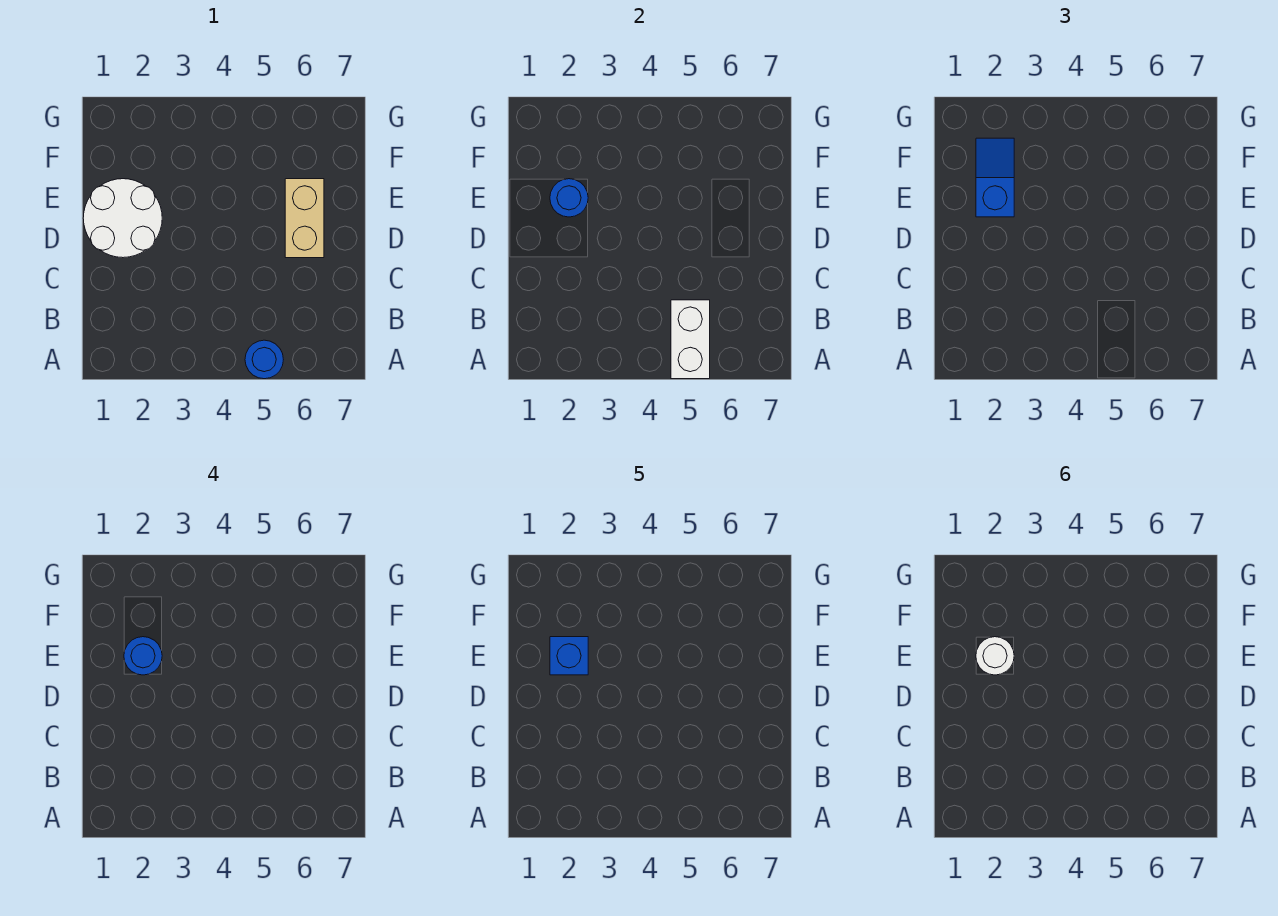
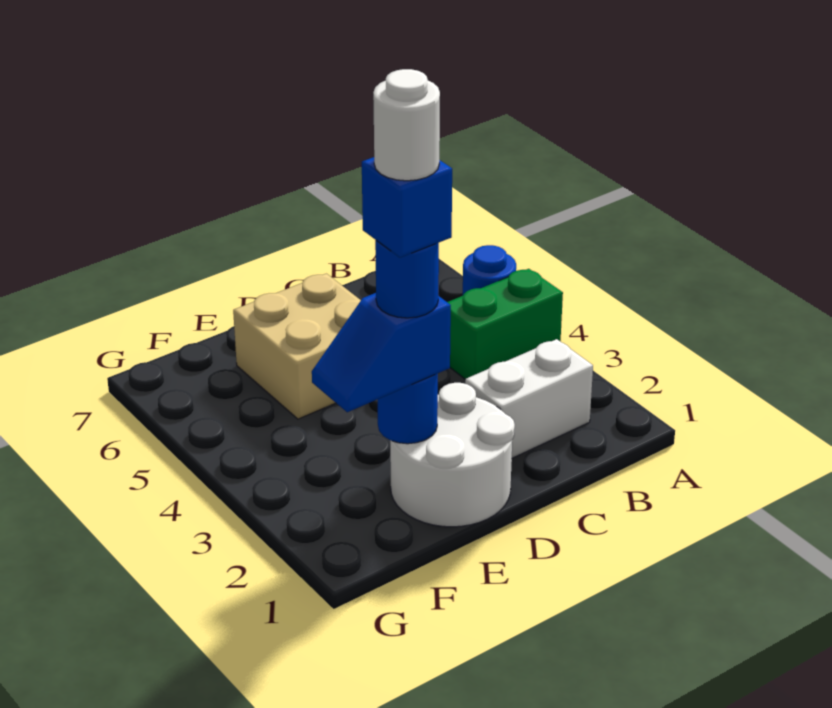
none -> green 1x2 brick [447,269,563,379]
white 1x2 brick [671,300,710,379] -> white 1x2 brick moved to [465,339,593,458]
tan 1x2 brick [285,179,324,258] -> tan 2x2 brick [233,274,361,419]

